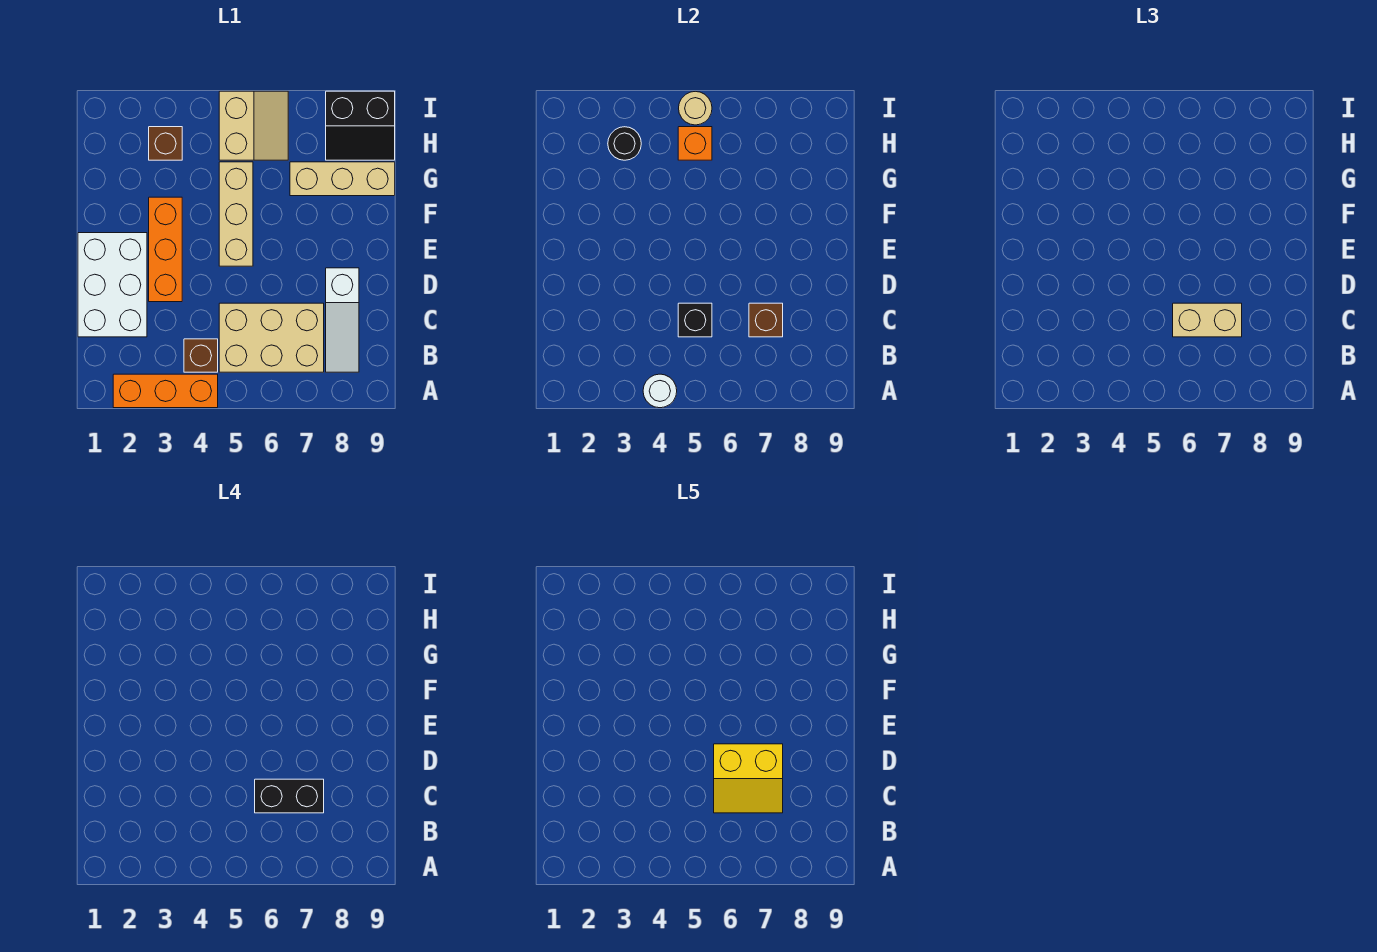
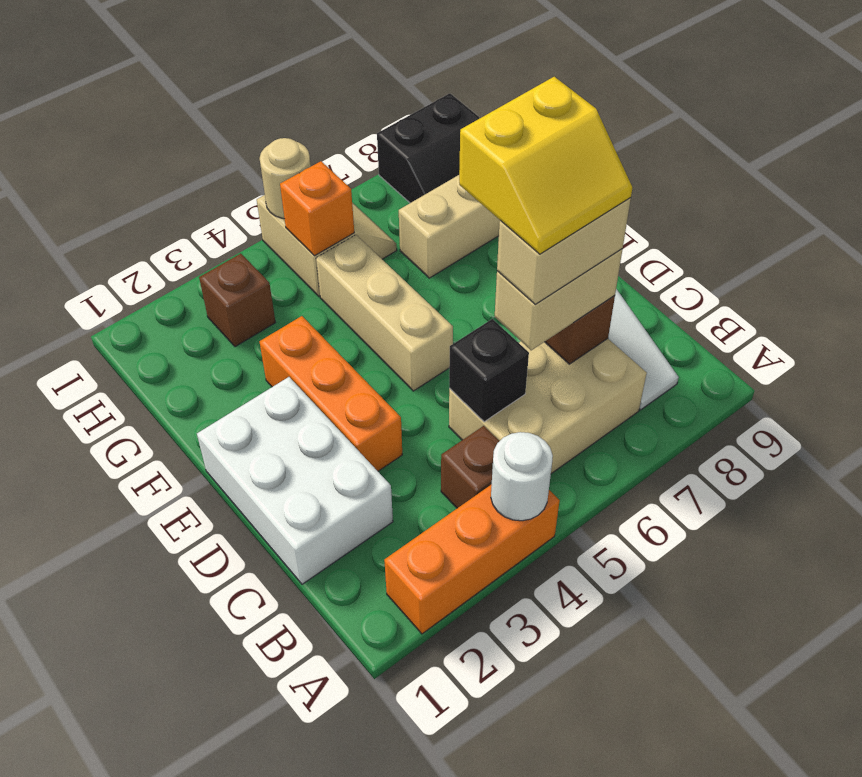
black 1x2 brick [255,779,324,813] -> tan 1x2 brick [497,198,631,305]
black 1x1 round brick [608,127,641,160] -> none

